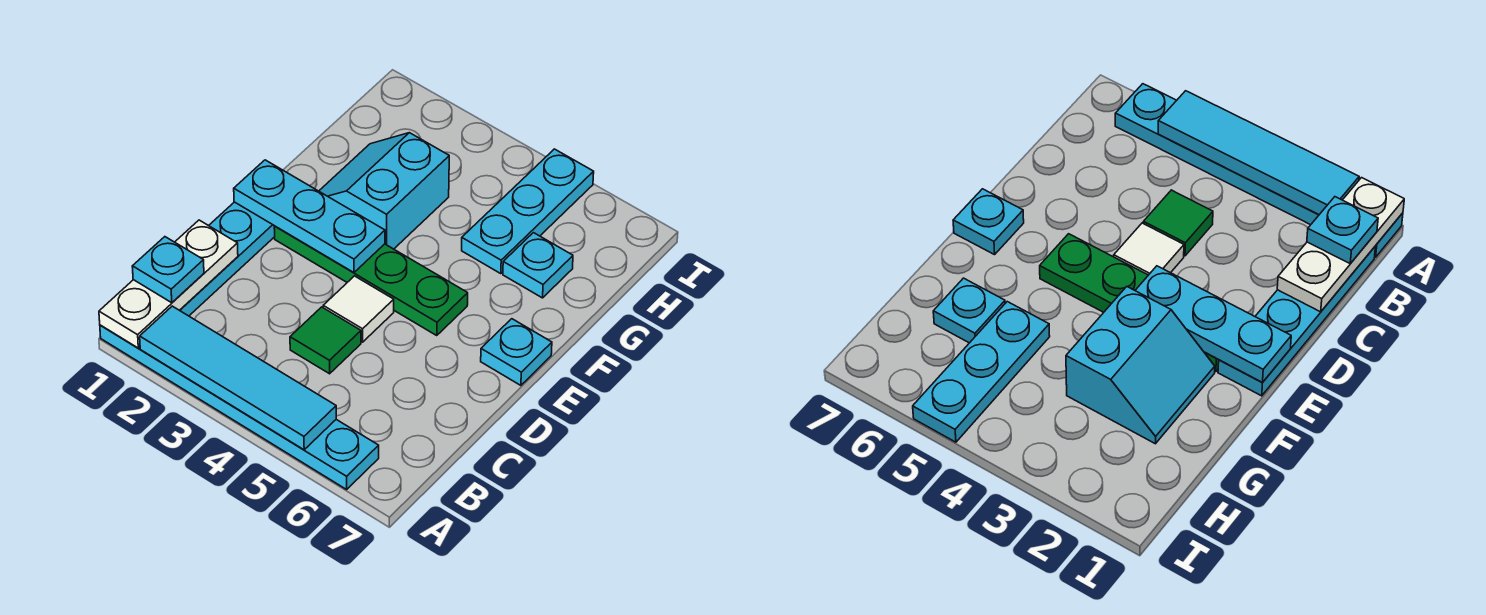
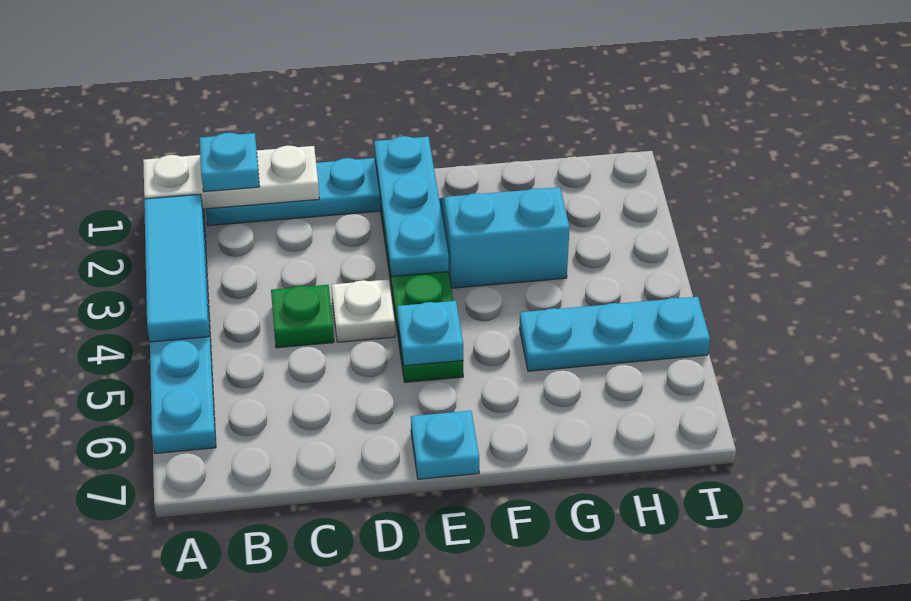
cyan 1x4 tile [140,306,336,450] -> cyan 1x3 tile [144,194,209,342]
green 1x1 tile [290,307,361,374] -> green 1x1 plate [271,285,334,348]
white 1x1 tile [323,276,394,342] -> white 1x1 plate [332,279,395,342]
cyan 1x1 plate [503,233,573,298] -> cyan 1x1 plate moved to [397,301,463,366]

